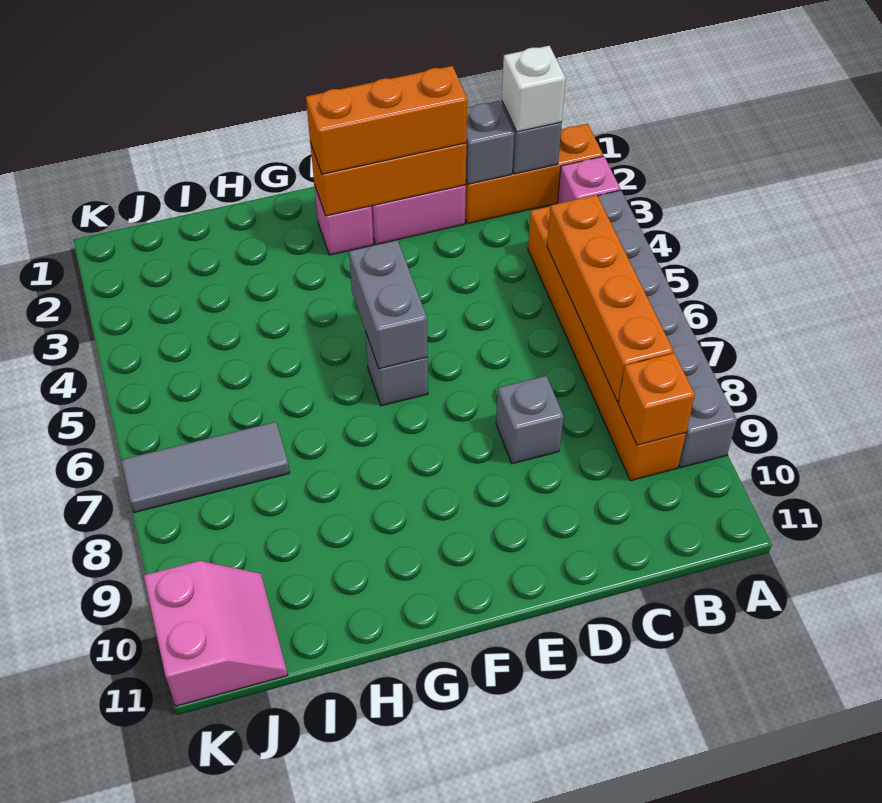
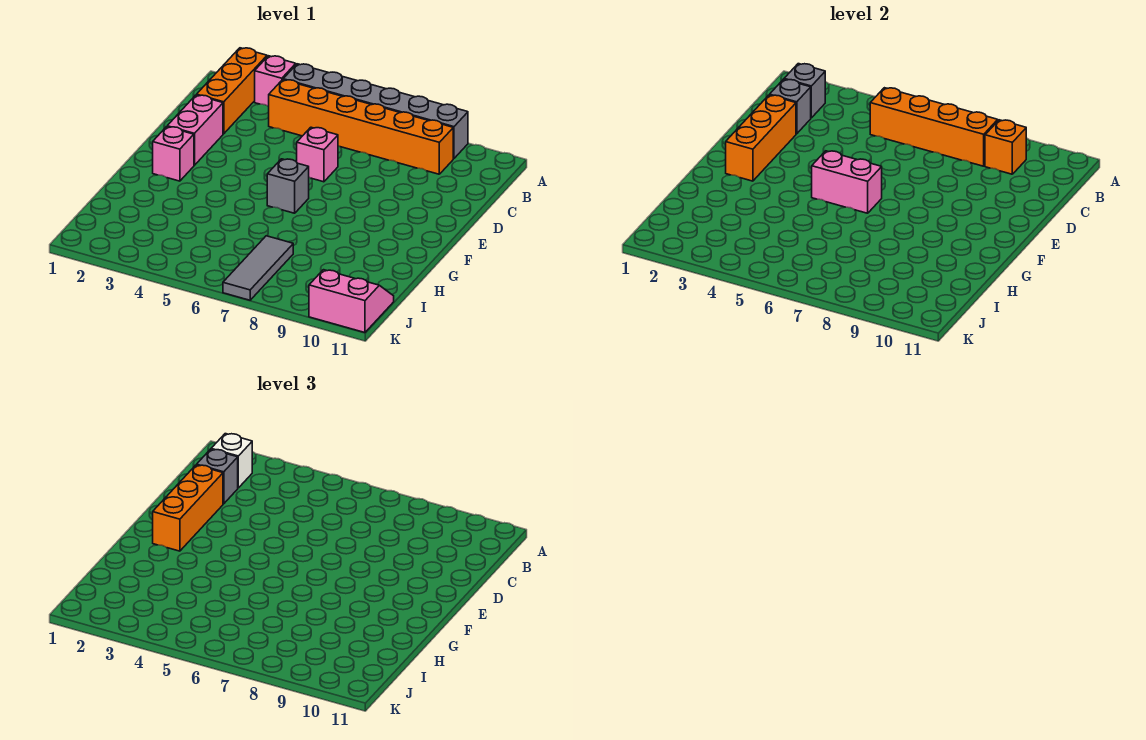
none -> pink 1x1 brick [297,127,338,182]
grey 1x1 brick [496,376,564,464] -> grey 1x1 brick moved to [197,449,238,504]
grey 1x2 brick [349,240,428,369] -> pink 1x2 brick [812,151,882,213]

